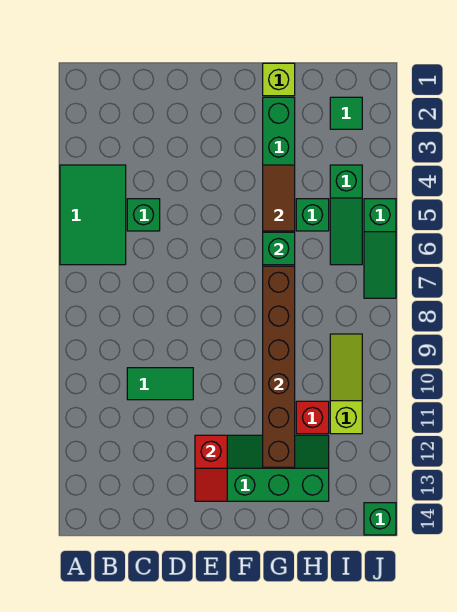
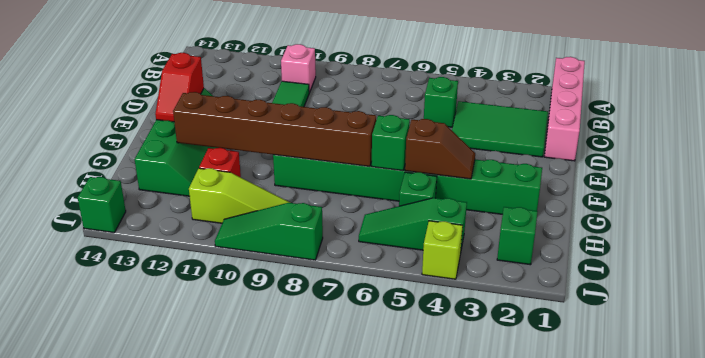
none -> pink 1x4 brick [544,57,585,161]
green 2x3 tile [60,165,126,265] -> green 2x3 tile moved to [452,101,548,157]
none -> pink 1x1 brick [281,44,316,93]
red 1x2 slope [195,435,227,501] -> red 1x2 slope turned to [155,53,204,122]
lime 1x1 brick [263,63,295,96] -> lime 1x1 brick moved to [422,221,463,279]
brown 1x2 tile [263,165,295,231] -> brown 1x2 slope [405,119,475,179]
green 1x1 tile [330,97,362,129] -> green 1x1 brick [497,207,538,265]
green 1x3 slope [364,199,396,298] -> green 1x3 slope moved to [215,203,323,260]

